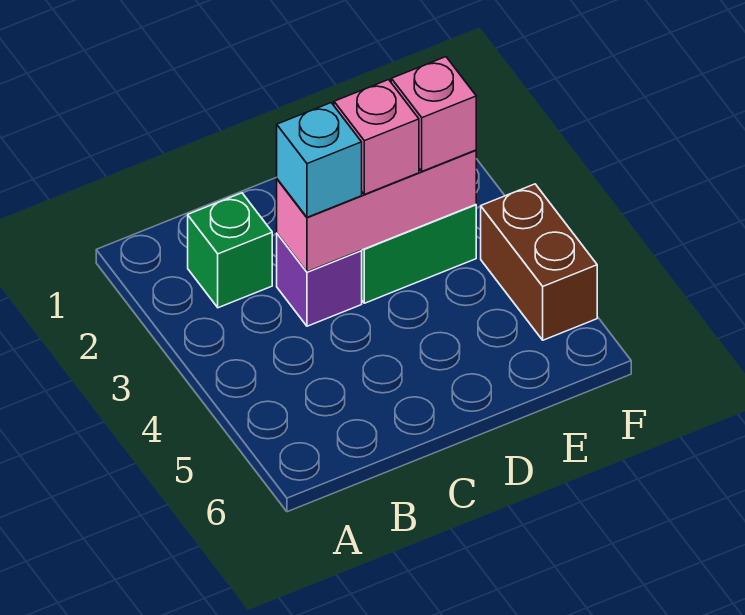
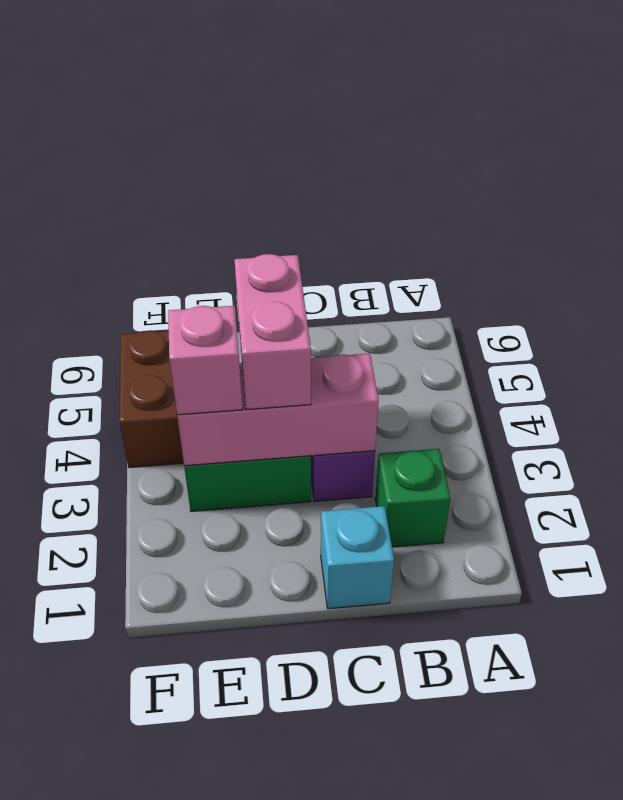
cyan 1x1 brick [277,103,362,217] -> cyan 1x1 brick moved to [321,506,394,609]
pink 1x1 brick [334,80,419,194] -> pink 1x2 brick [234,254,311,410]

